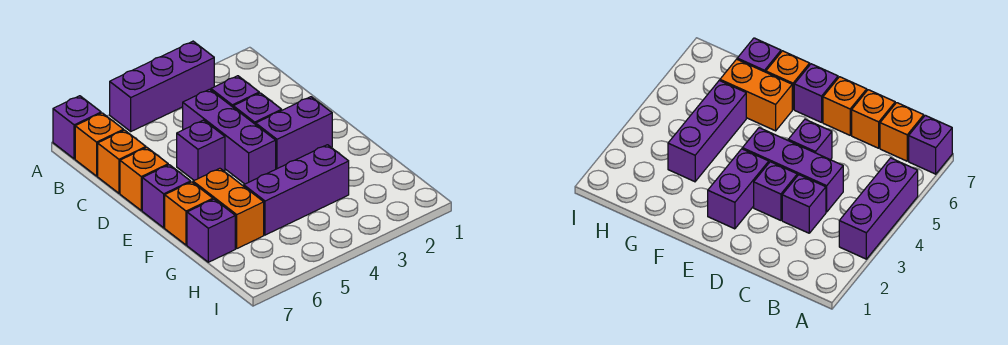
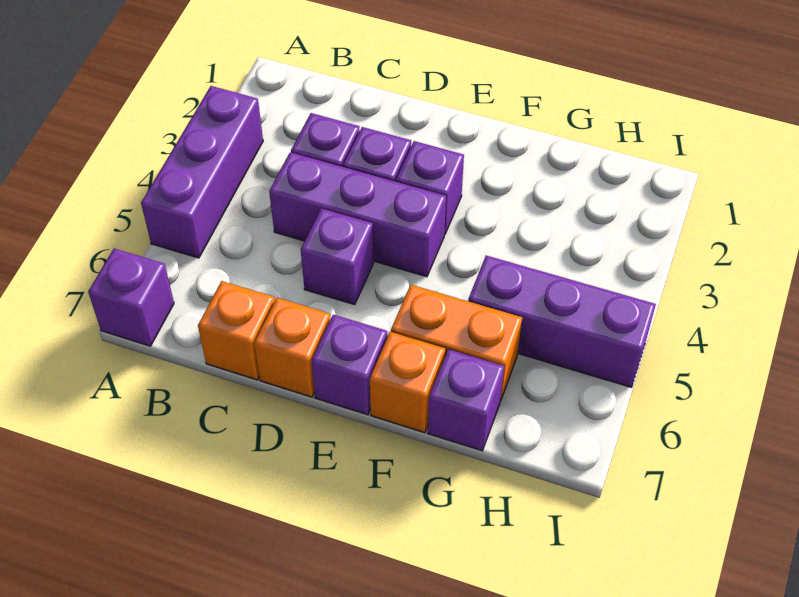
orange 1x1 brick [75,113,124,176] -> none
purple 1x2 brick [256,97,332,169] -> purple 1x1 brick [396,141,464,235]
purple 1x3 brick [244,145,349,235] -> purple 1x3 brick turned to [468,256,656,387]

